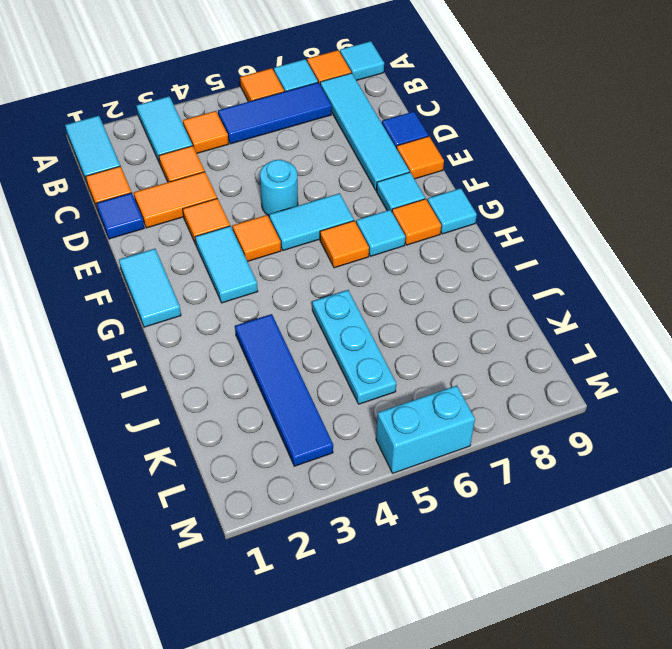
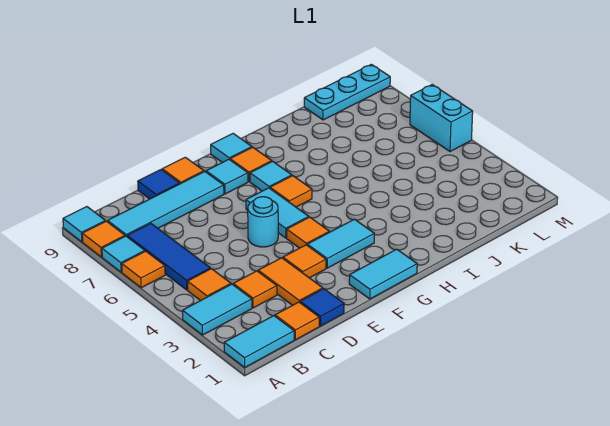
blue 1x4 tile [235,314,333,466] -> none
cyan 1x3 plate [312,290,396,404] -> cyan 1x3 plate moved to [304,64,390,120]

